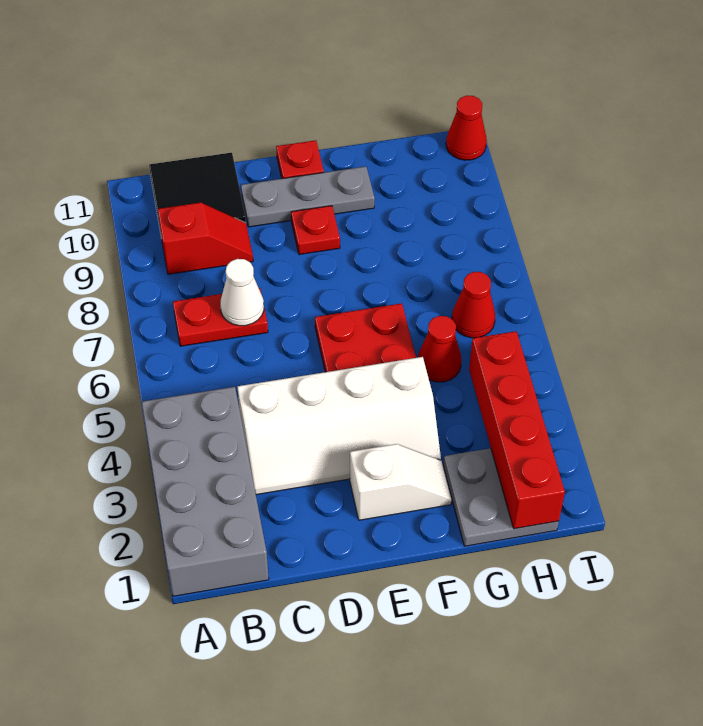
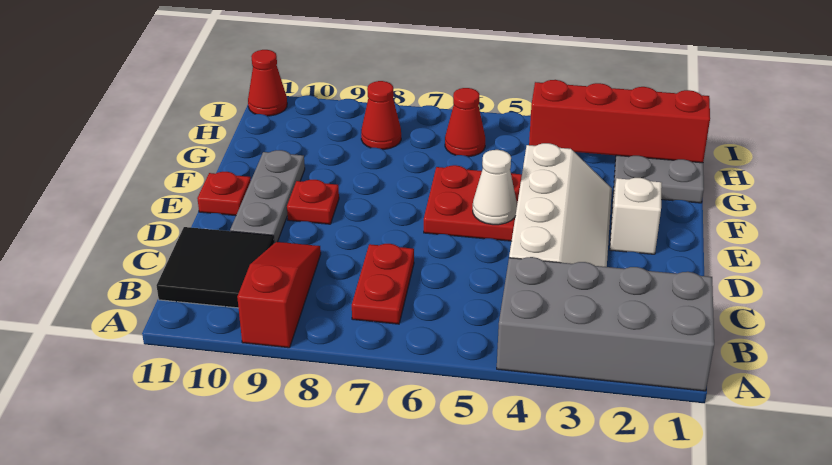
red 1x2 slope [158,203,253,274] -> red 1x3 slope [237,242,321,348]
white 1x1 cone [220,259,264,326] -> white 1x1 cone moved to [473,150,517,225]
red 1x1 cone [418,316,461,382] -> red 1x1 cone moved to [361,81,401,149]

